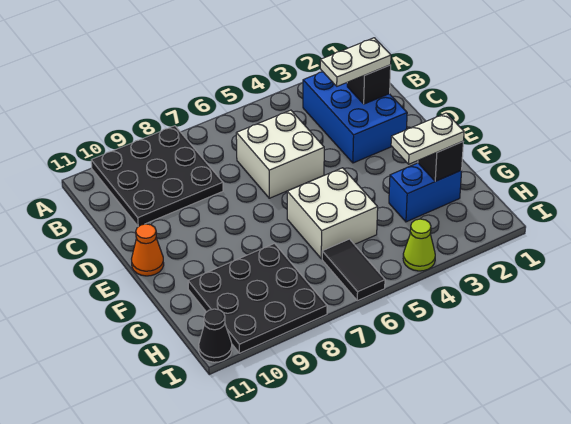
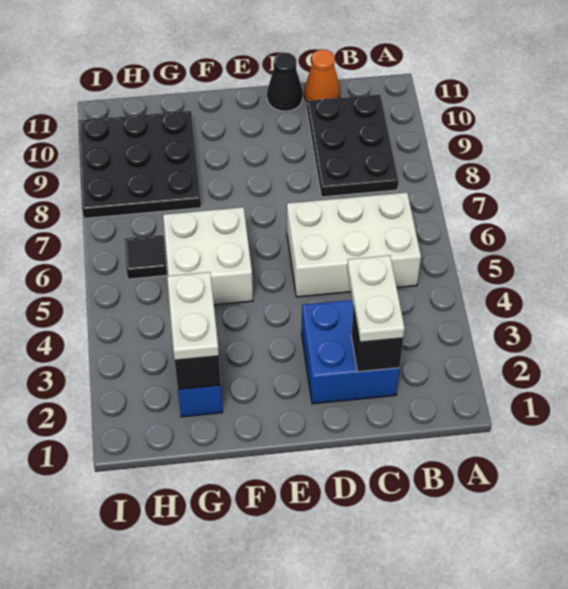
black 3x3 plate [91,126,223,227] -> black 2x3 plate [307,95,398,197]
blue 2x3 brick [303,72,407,163] -> blue 2x2 brick [302,300,400,404]
white 2x2 brick [236,110,324,198] -> white 2x3 brick [287,192,421,297]
orange 1x1 cone [132,224,164,276] -> orange 1x1 cone moved to [304,49,340,101]
black 1x2 tile [322,239,385,301] -> black 1x1 tile [125,235,167,279]
lime 1x1 cone [403,219,435,271] -> none
black 1x1 cone [199,309,232,362] -> black 1x1 cone moved to [267,53,303,111]

